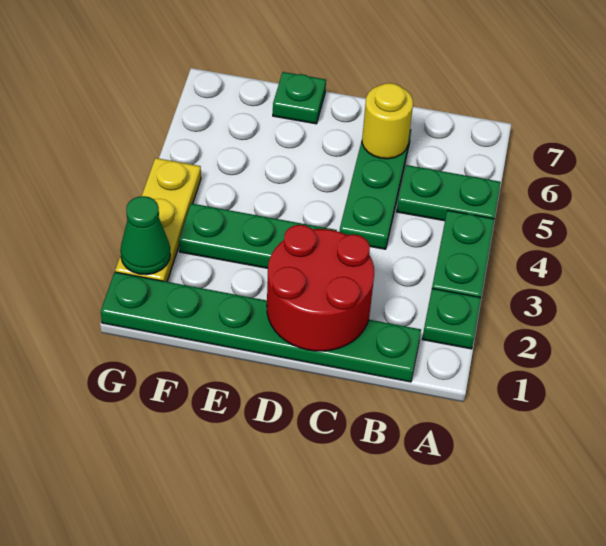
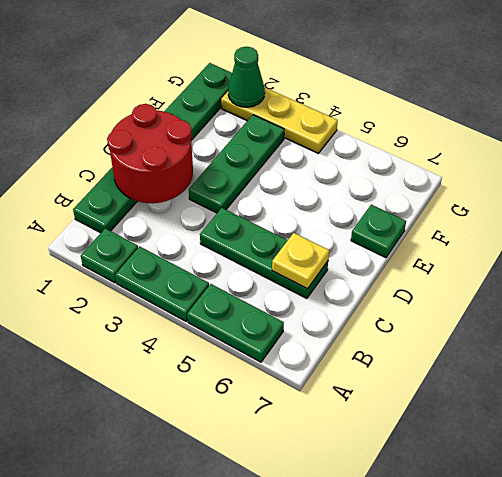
green 1x2 plate [397,165,501,221] -> green 1x2 plate turned to [187,284,284,362]
yellow 1x1 round brick [362,83,413,159] -> yellow 1x1 plate [272,233,329,289]

